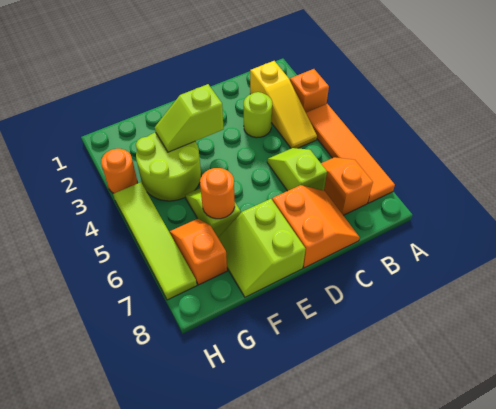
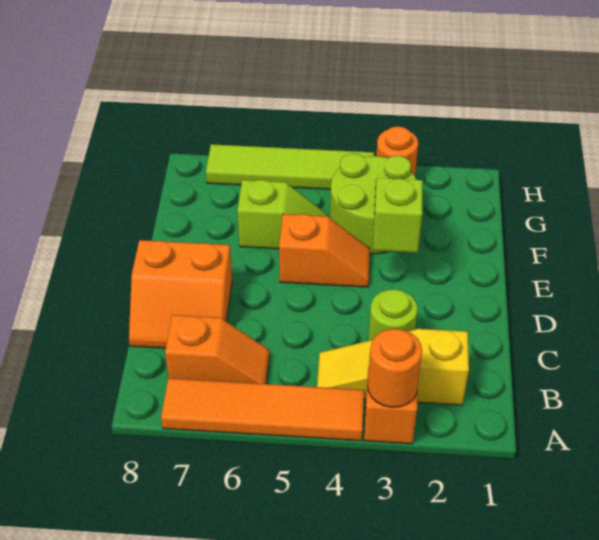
lime 1x2 slope [267,148,327,191] -> none
lime 2x2 slope [218,199,305,297] -> none
orange 1x1 round brick [200,168,235,219] -> orange 1x1 round brick moved to [368,329,422,407]
orange 1x2 slope [170,219,227,285] -> orange 1x2 slope moved to [279,214,370,287]

